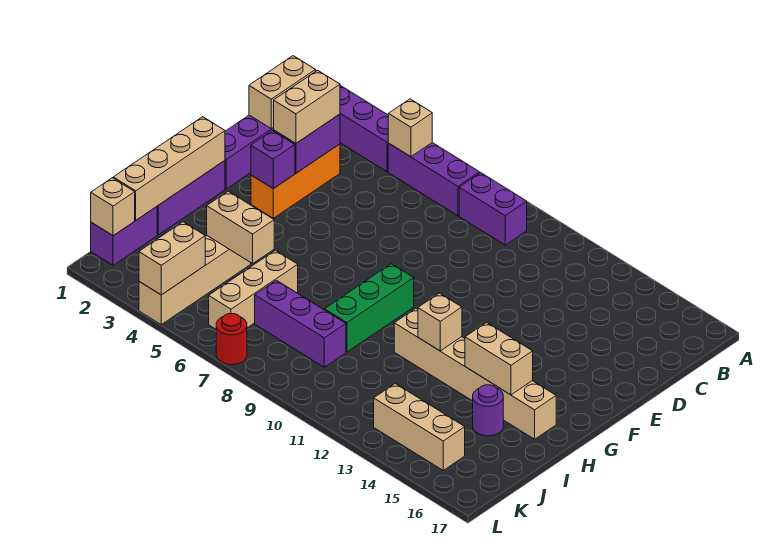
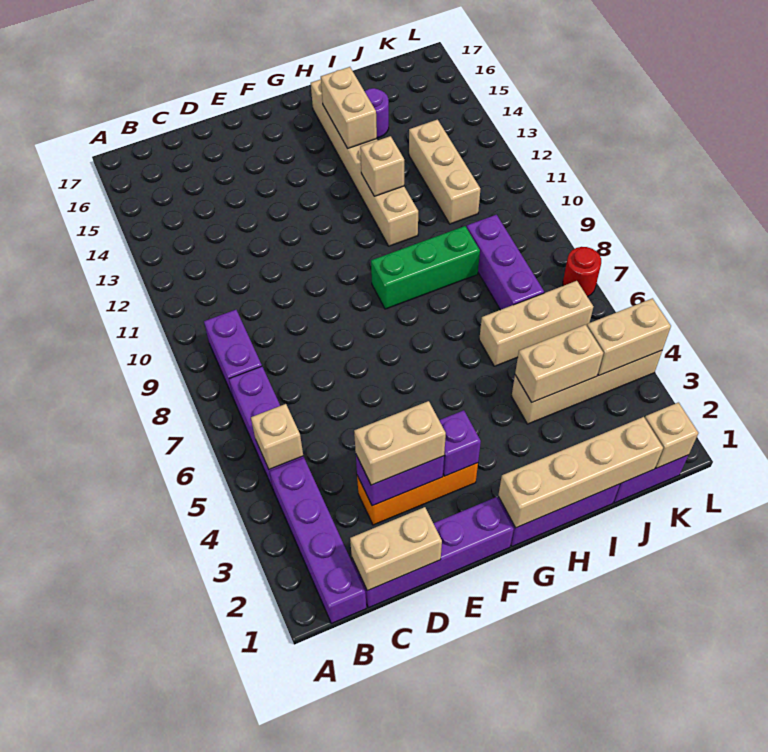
tan 1x2 brick [207,191,274,263] -> tan 1x2 brick turned to [515,325,603,402]
tan 1x3 brick [374,384,465,470] -> tan 1x3 brick moved to [409,120,480,224]

